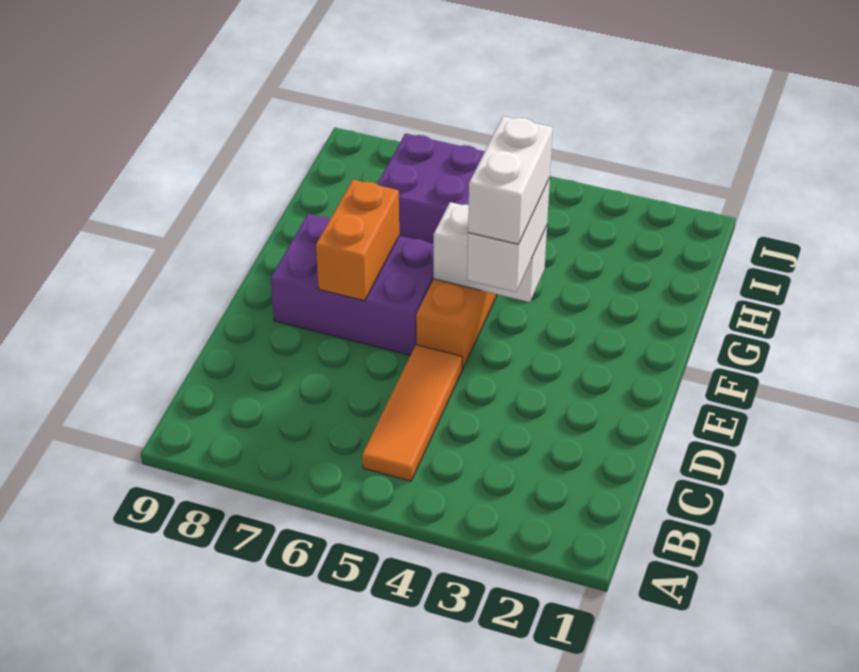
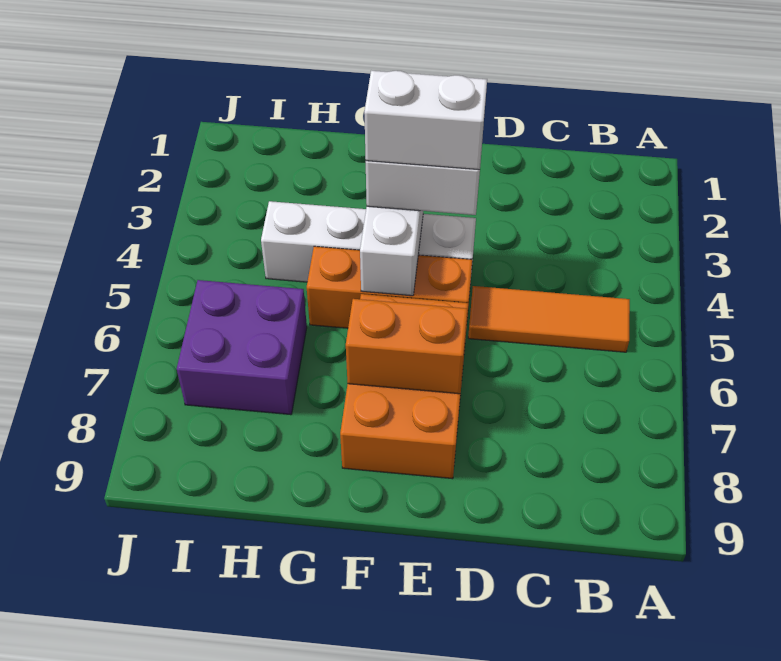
none -> white 1x4 brick [261,201,476,284]
purple 2x3 brick [271,214,434,355] -> orange 2x3 brick [340,294,468,479]

